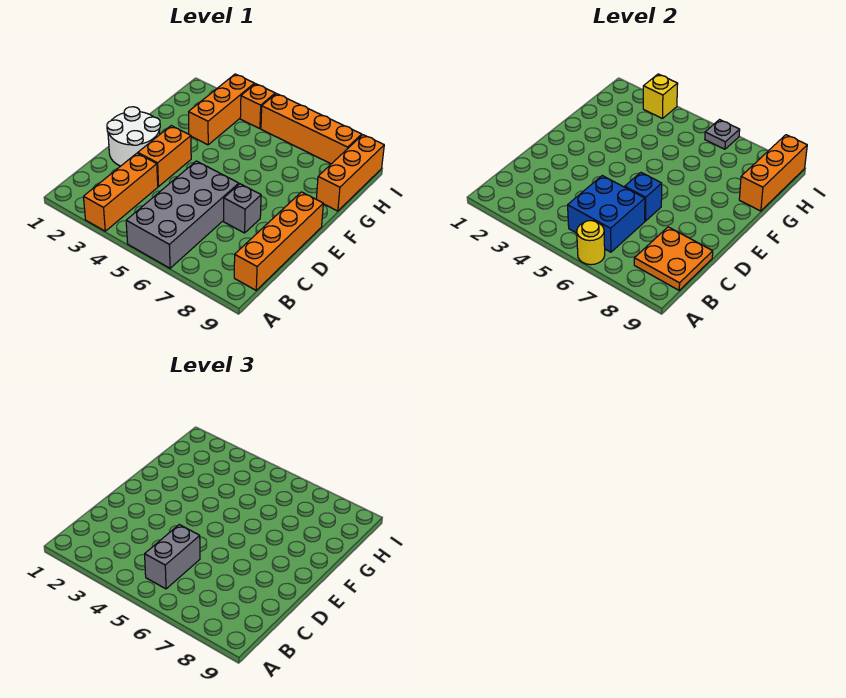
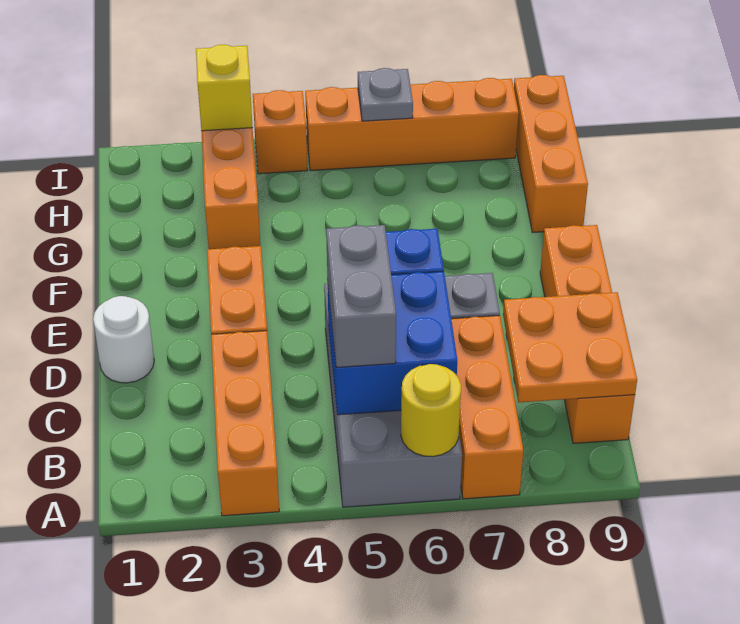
white 2x2 round brick [107,107,160,166] -> white 1x1 round brick [93,296,154,383]
orange 1x3 brick [739,135,807,211] -> orange 1x3 brick moved to [451,316,523,499]

